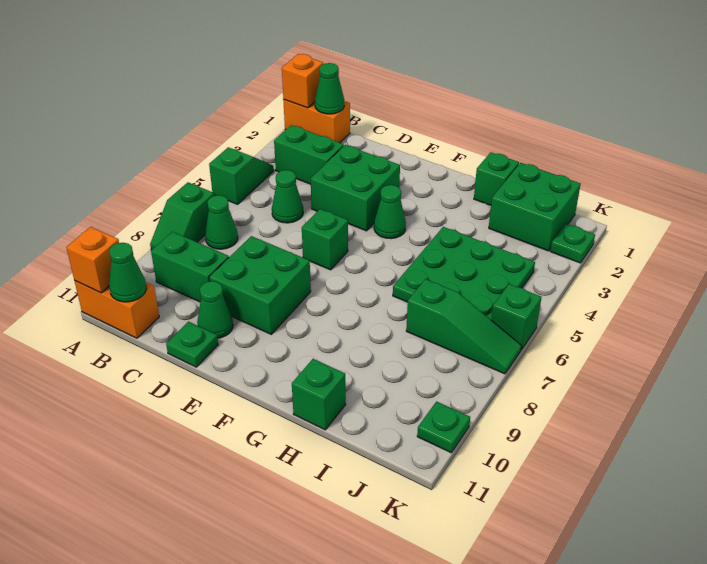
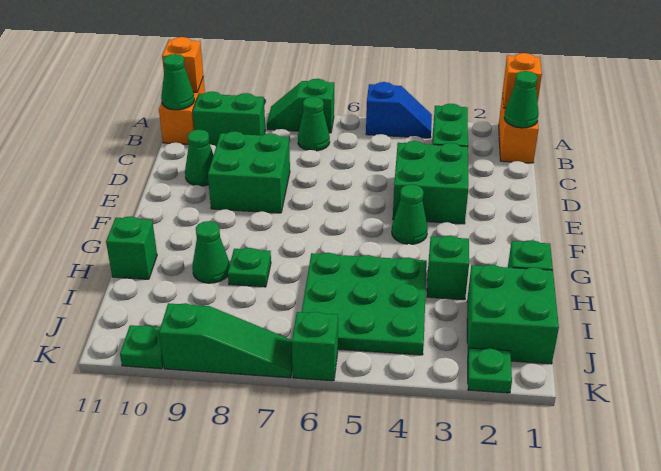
green 1x2 slope [209,147,274,204] -> blue 1x2 slope [366,82,432,138]
green 1x2 brick [151,232,229,302] -> green 1x2 brick turned to [193,91,265,146]
green 1x1 cone [272,170,303,223] -> green 1x1 cone moved to [192,221,230,283]
green 1x1 plate [166,322,218,367] -> green 1x1 plate moved to [228,248,271,287]
green 1x1 brick [302,209,348,270] -> green 1x1 brick moved to [427,235,469,300]
green 1x3 slope [406,279,522,374] -> green 1x3 slope turned to [159,303,293,378]

